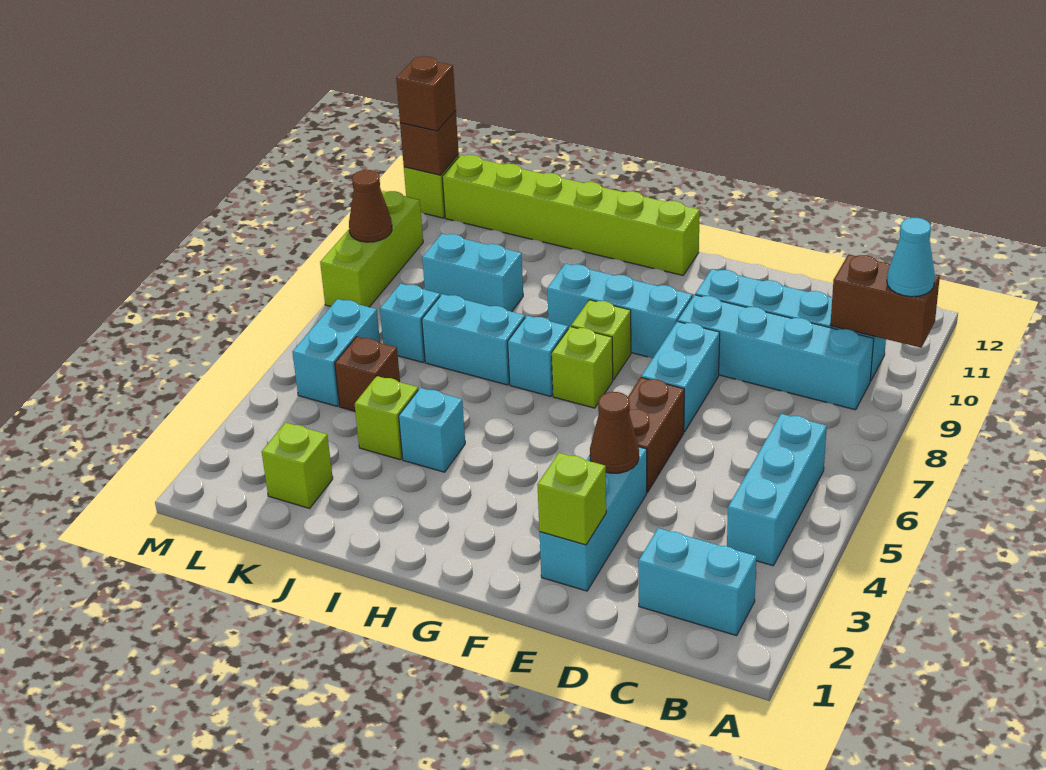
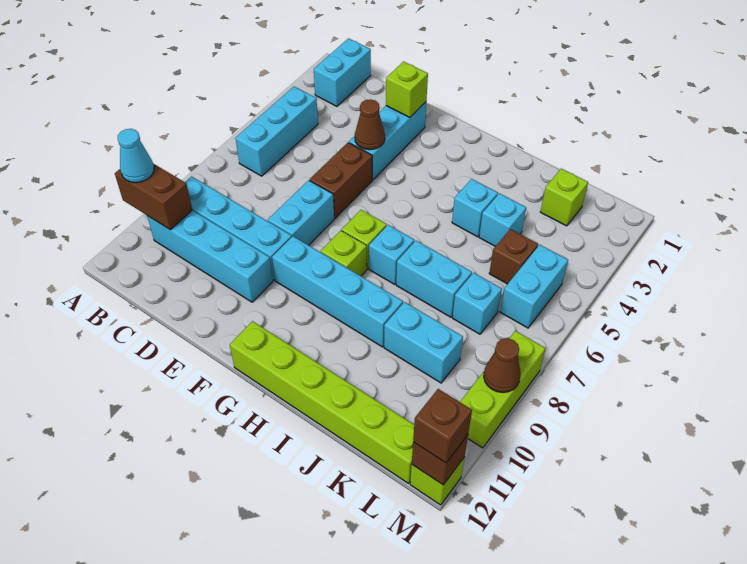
cyan 1x2 brick [638,528,757,636] -> cyan 1x2 brick turned to [314,38,371,106]
cyan 1x3 brick [547,264,692,358] -> cyan 1x4 brick [272,236,403,347]
lime 1x1 brick [355,376,418,460] -> cyan 1x1 brick [479,193,526,246]

